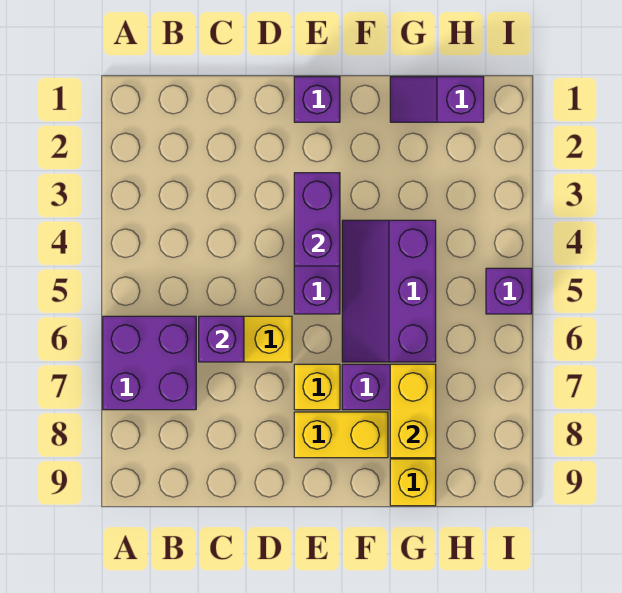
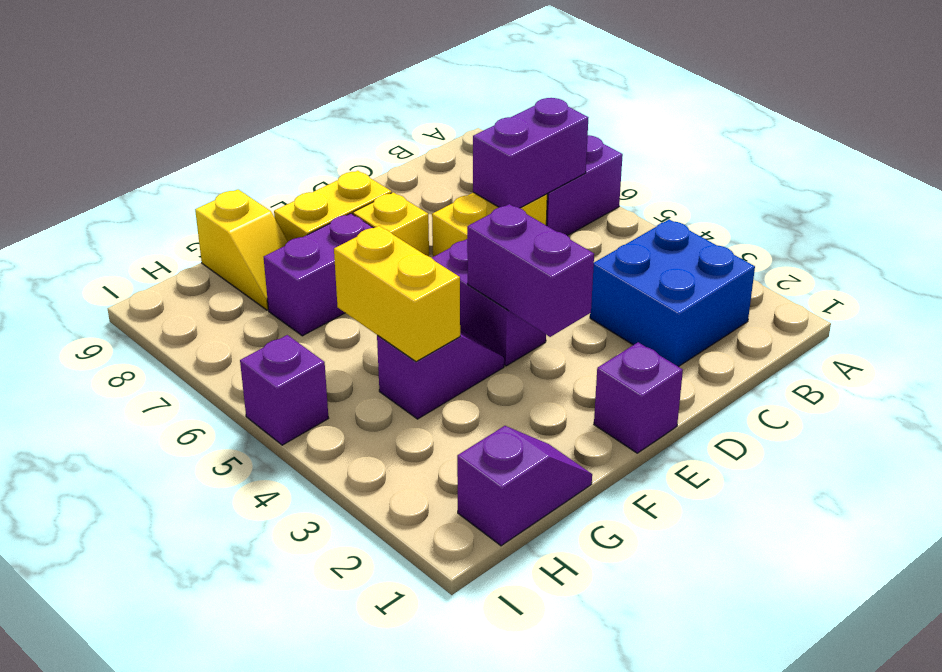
none -> blue 2x2 brick [590,219,755,367]
purple 1x1 brick [199,316,244,362] -> purple 1x2 brick [473,98,589,208]
purple 2x3 slope [342,220,436,362] -> purple 1x2 slope [377,329,504,419]
yellow 1x2 brick [390,364,436,458] -> yellow 1x2 brick moved to [334,226,460,362]

